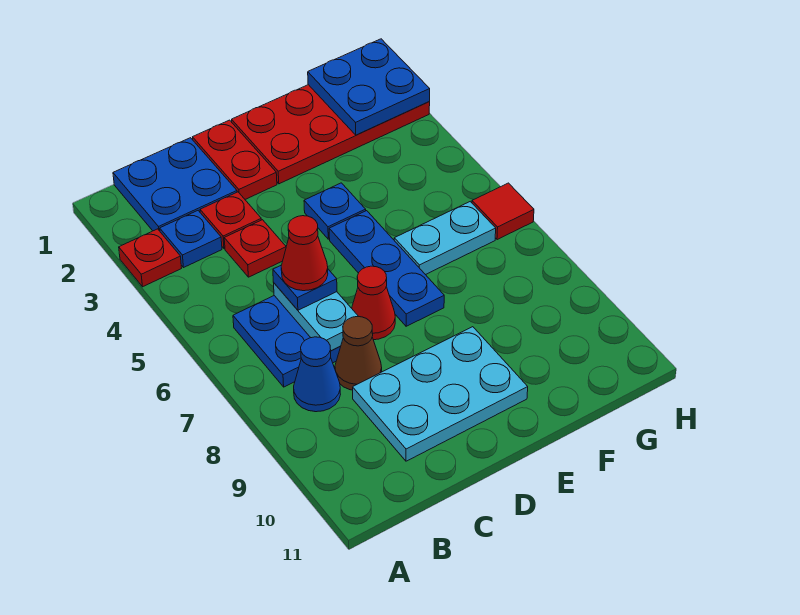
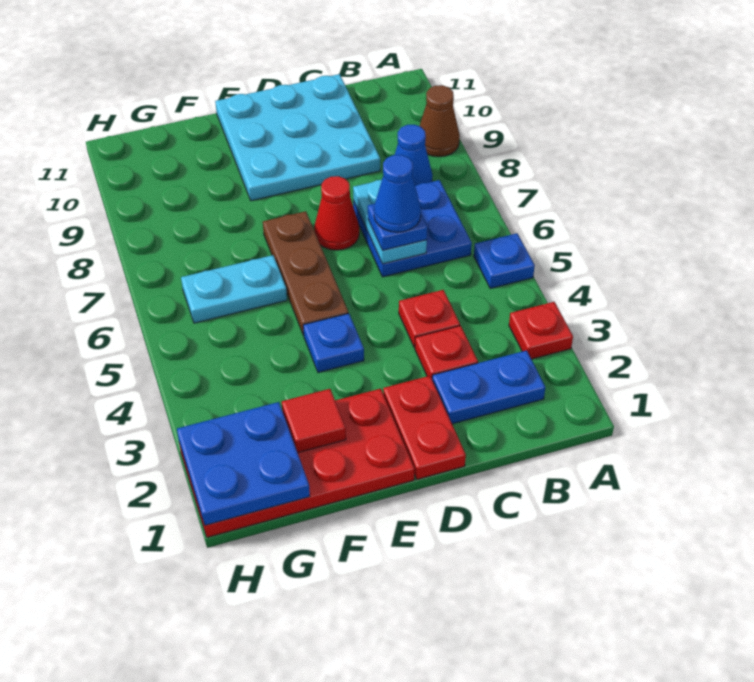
blue 2x2 plate [113,138,237,231] -> blue 1x2 plate [432,350,545,424]
blue 1x1 plate [160,211,222,267] -> blue 1x1 plate moved to [474,233,535,289]
red 1x1 cone [281,216,328,291] -> blue 1x1 cone [374,155,421,232]
brown 1x1 cone [335,317,382,390] -> brown 1x1 cone moved to [420,85,460,157]
cyan 2x3 plate [353,327,528,461] -> cyan 3x3 plate [215,74,380,201]
blue 1x3 plate [329,211,444,326] -> brown 1x3 plate [263,211,348,335]
red 1x1 tile [472,183,534,240] -> red 1x1 tile moved to [282,389,346,453]

